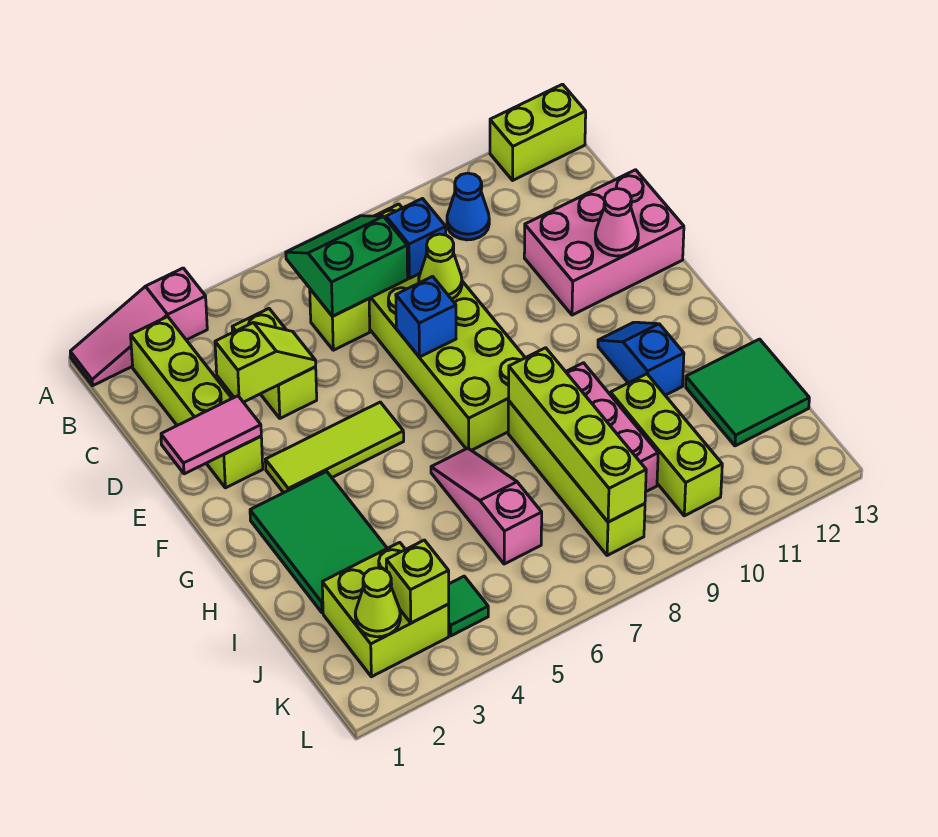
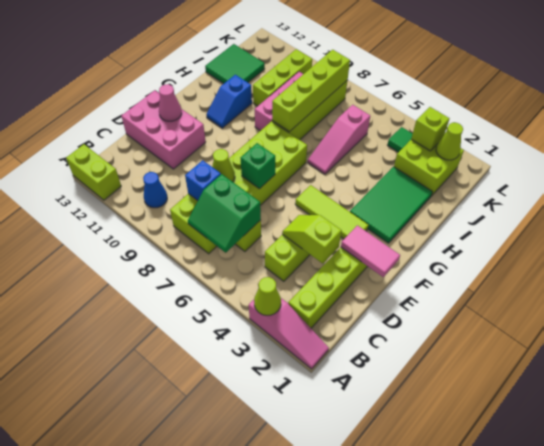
none -> lime 1x1 cone [254,277,281,315]
blue 1x1 brick [396,277,456,357] -> green 1x1 brick [241,143,275,189]

